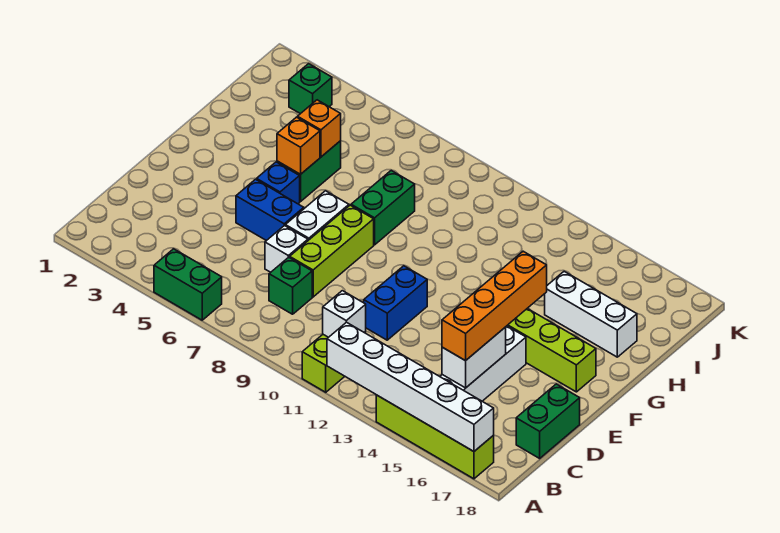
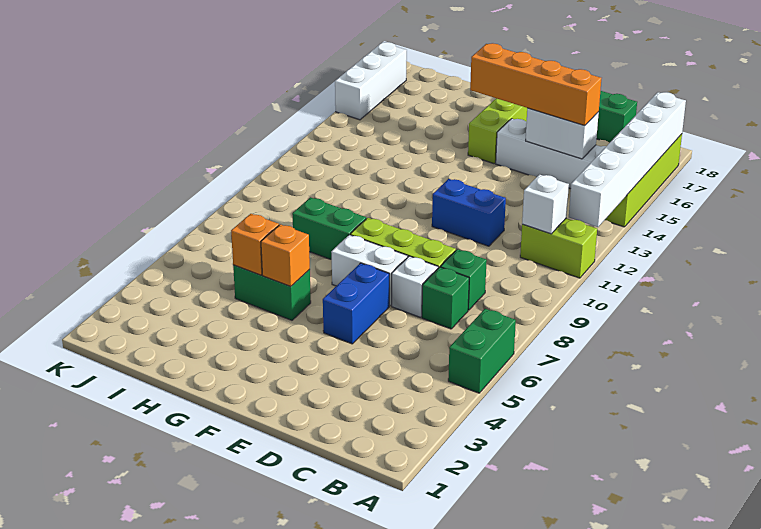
blue 1x1 brick [257,162,300,204] -> none
white 1x3 brick [545,271,637,357] -> white 1x3 brick moved to [335,42,407,120]
green 1x1 brick [289,64,332,114] -> green 1x1 brick moved to [422,267,469,329]

